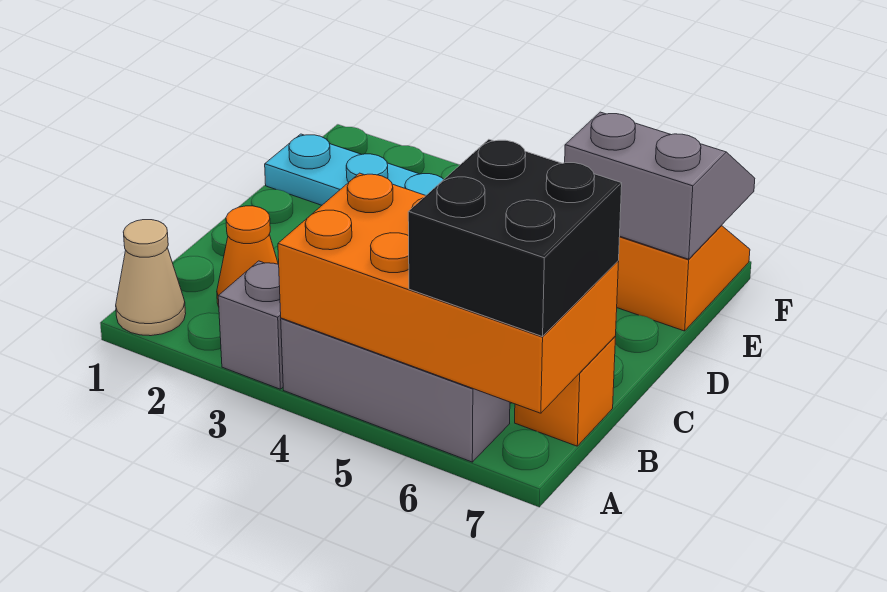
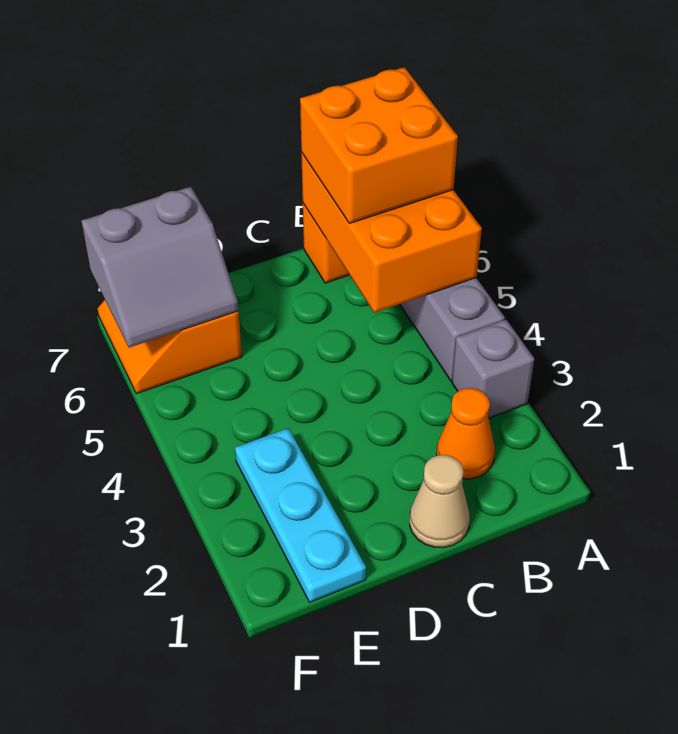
tan 1x1 cone [116,220,186,336] -> tan 1x1 cone moved to [410,455,470,548]
orange 2x4 brick [278,173,619,413] -> orange 2x3 brick [301,153,482,313]
black 2x2 brick [408,139,622,337] -> orange 2x2 brick [300,67,458,223]
grey 2x2 slope [565,112,755,259] -> grey 2x2 slope turned to [81,187,238,348]

